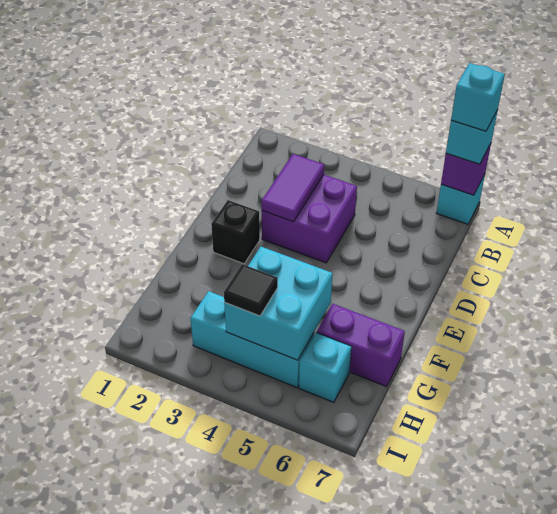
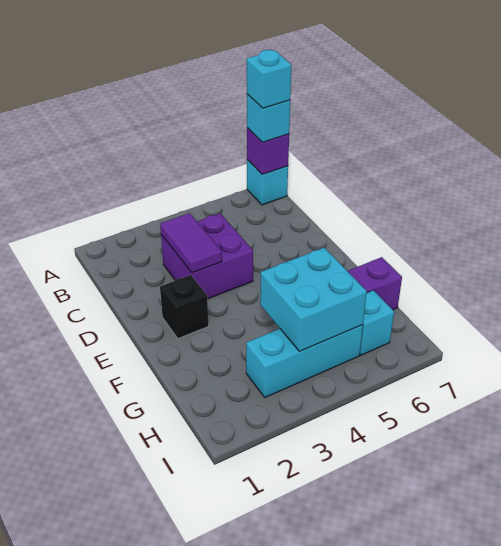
black 1x1 tile [224,264,278,316] -> none

